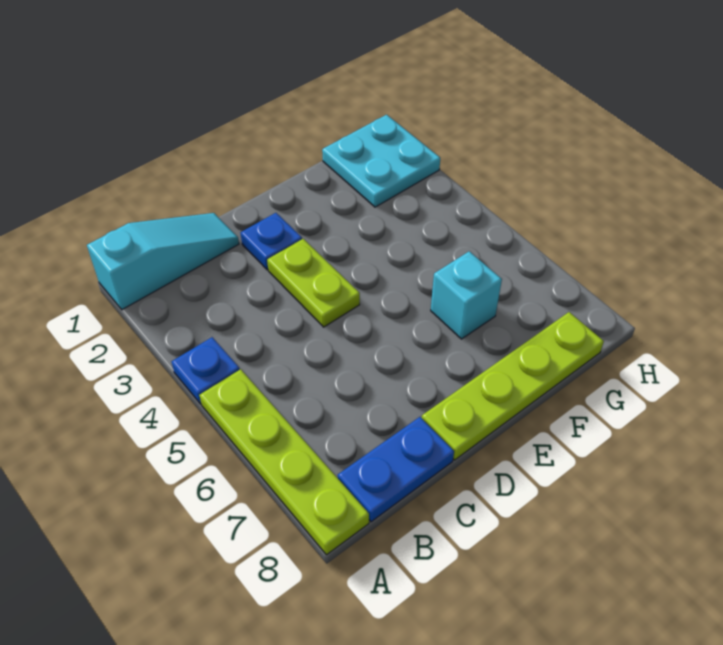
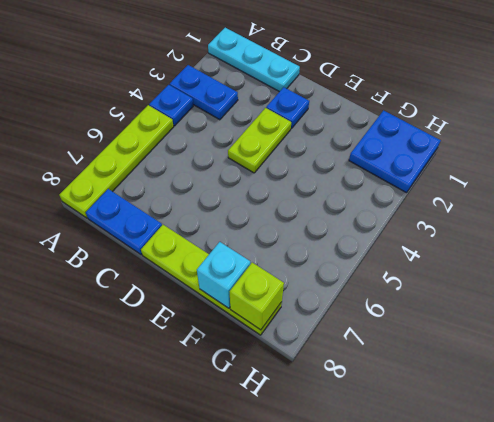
cyan 1x3 slope [87,213,239,310] -> cyan 1x3 plate [208,28,300,92]
none -> blue 1x2 plate [170,65,238,120]
cyan 1x1 brick [431,251,502,339] -> cyan 1x1 brick moved to [197,242,250,308]
cyan 2x2 plate [322,115,440,207] -> blue 2x2 plate [349,110,441,193]
none -> lime 1x1 brick [230,263,284,330]

